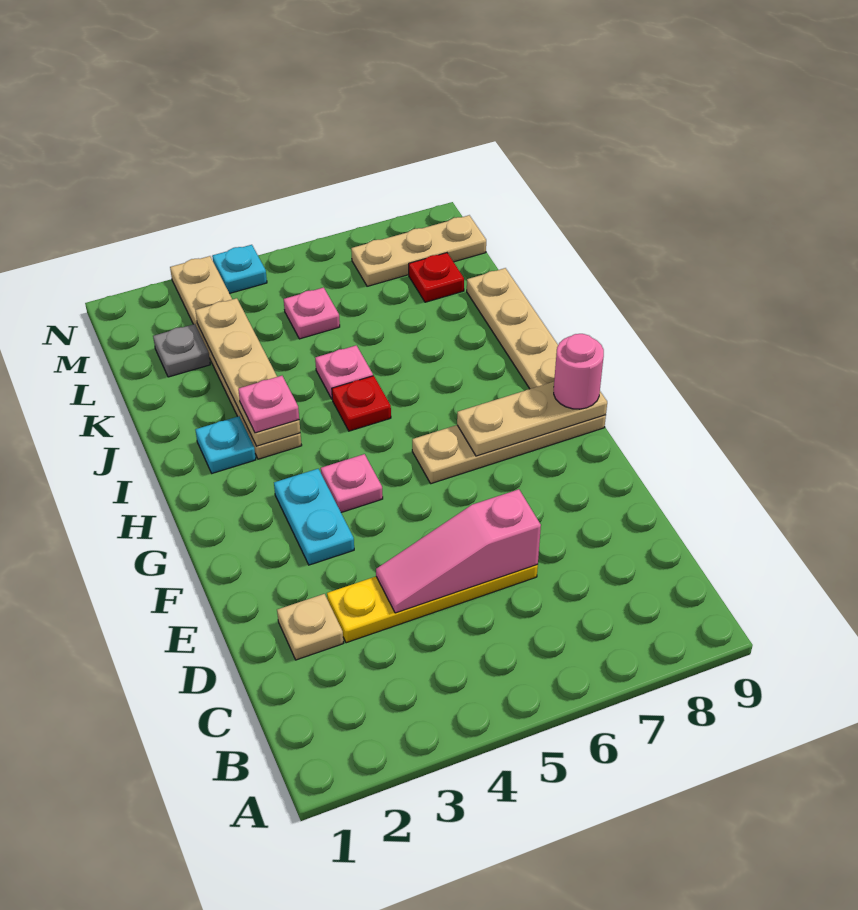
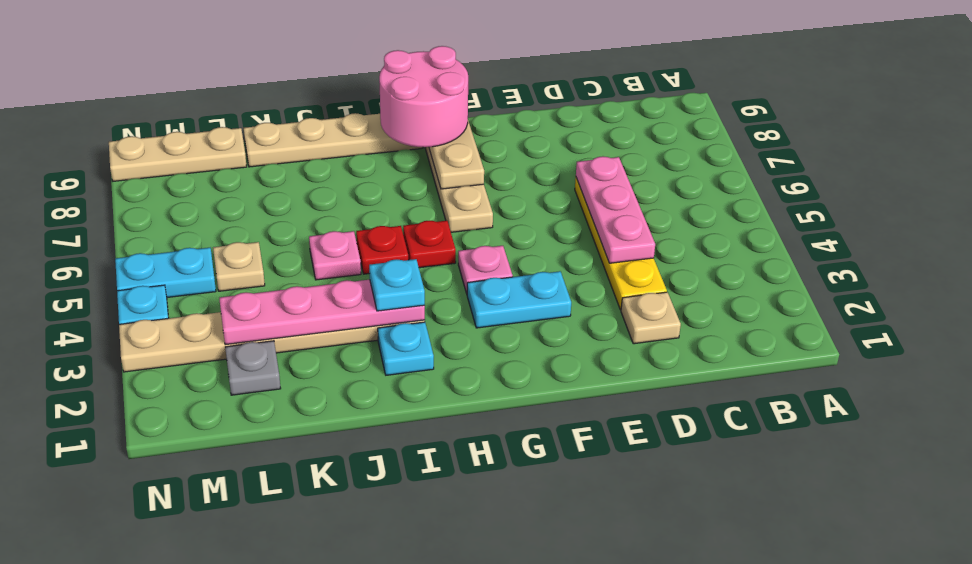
pink 1x3 slope [376,489,541,613] -> pink 1x3 plate [576,156,655,263]
pink 1x1 round brick [554,334,604,409] -> pink 2x2 round brick [379,46,468,147]
tan 1x4 plate [195,298,300,446] -> pink 1x4 plate [219,280,425,345]
pink 1x1 plate [238,376,299,433] -> cyan 1x1 plate [369,259,425,311]
pink 1x1 plate [284,288,340,339] -> tan 1x1 plate [213,242,265,291]
red 1x1 plate [409,253,464,302] -> red 1x1 plate moved to [403,221,456,268]
none -> cyan 1x2 plate [115,248,216,297]
tan 1x3 plate [351,215,486,286] -> tan 1x3 plate turned to [109,127,247,181]

